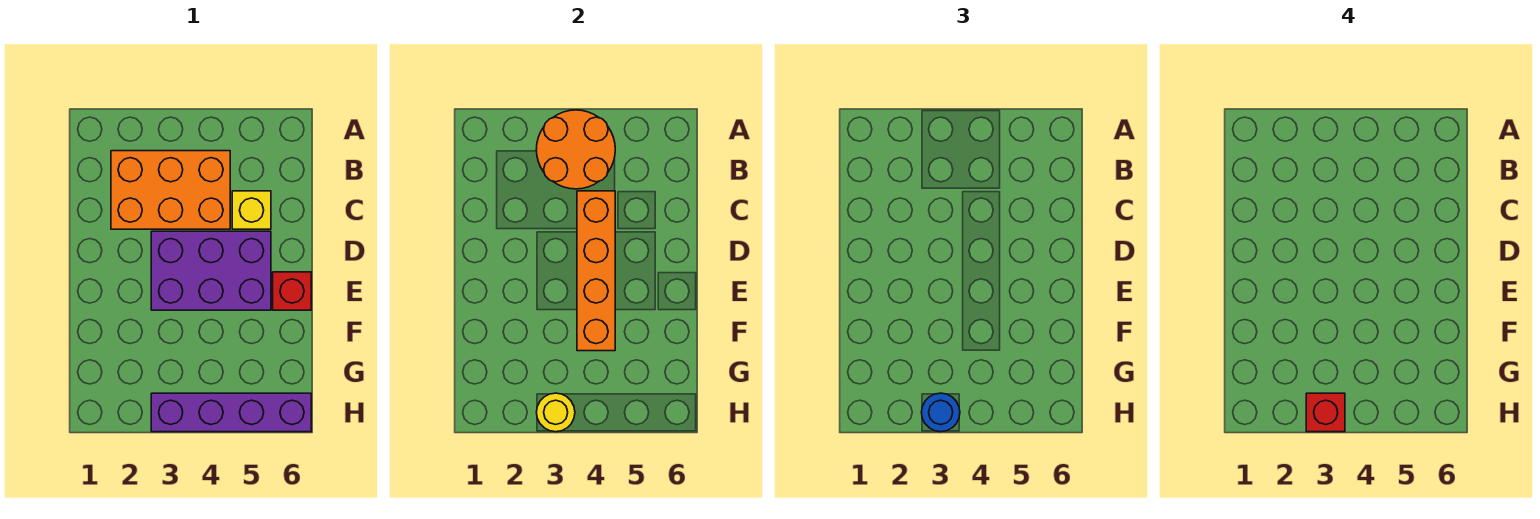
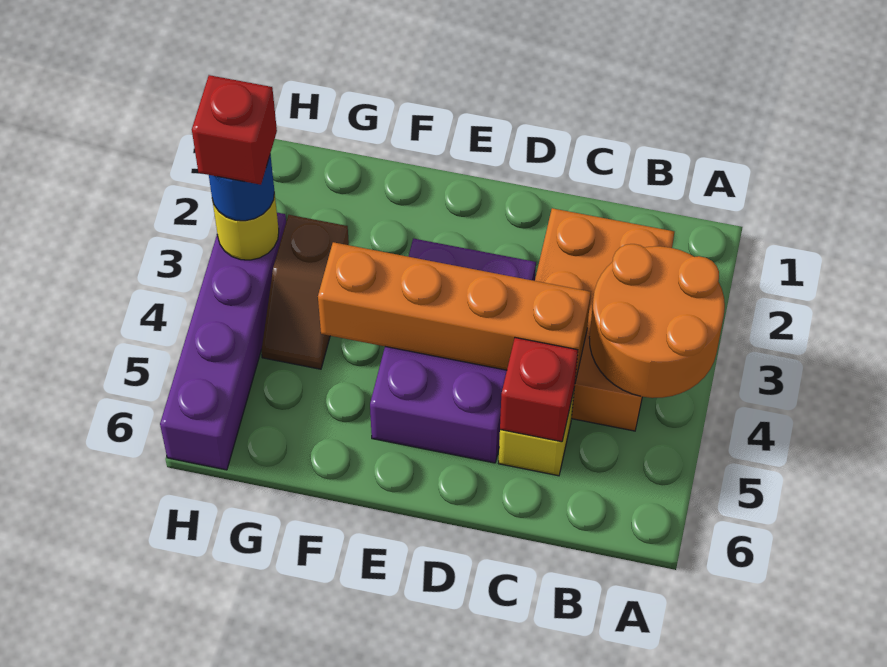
red 1x1 brick [273,272,311,310] -> red 1x1 brick moved to [500,338,578,442]
none -> brown 1x2 slope [261,215,349,369]

